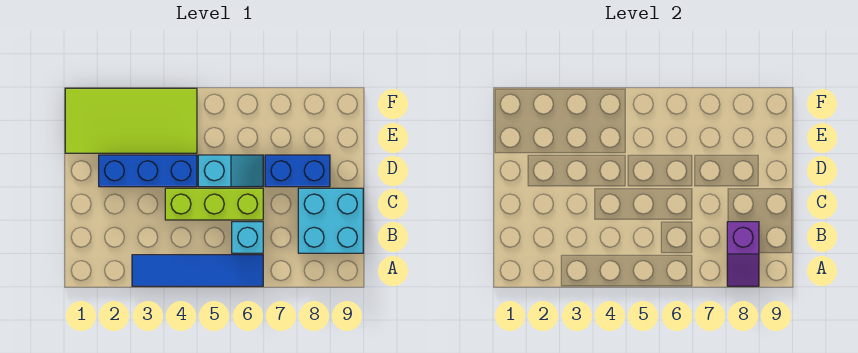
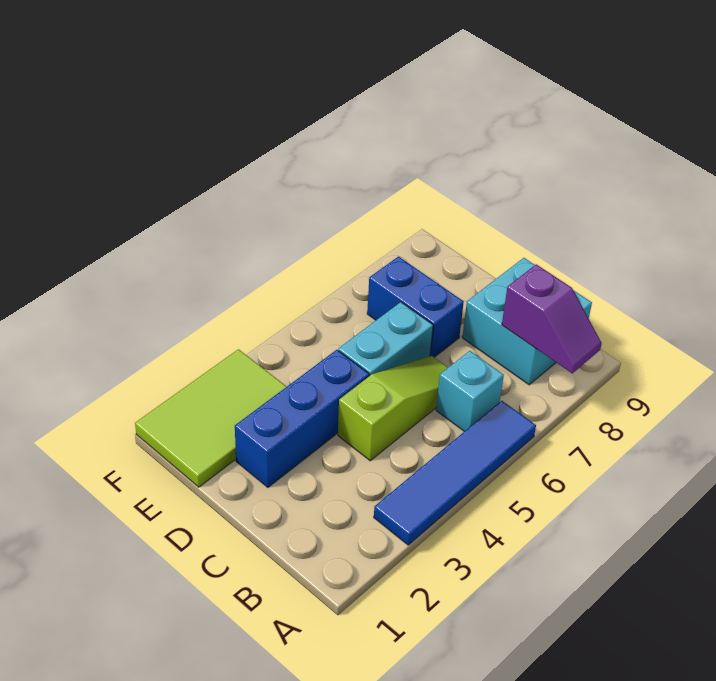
lime 1x3 brick [165,188,263,220] -> lime 1x3 slope [338,356,448,461]
cyan 1x2 slope [198,155,263,187] -> cyan 1x2 brick [338,302,433,376]
blue 1x2 brick [265,155,330,187] -> blue 1x2 brick turned to [367,257,464,357]
lime 2x4 tile [65,88,197,153] -> lime 2x3 tile [135,349,287,487]

